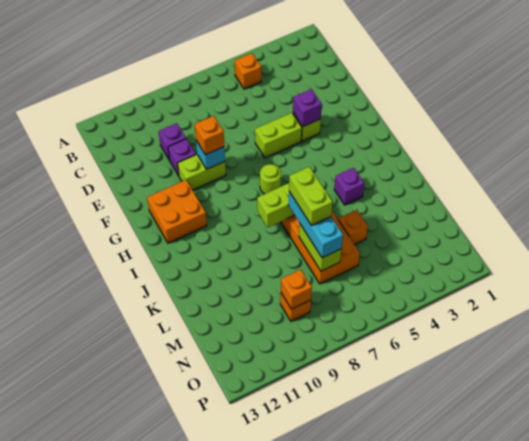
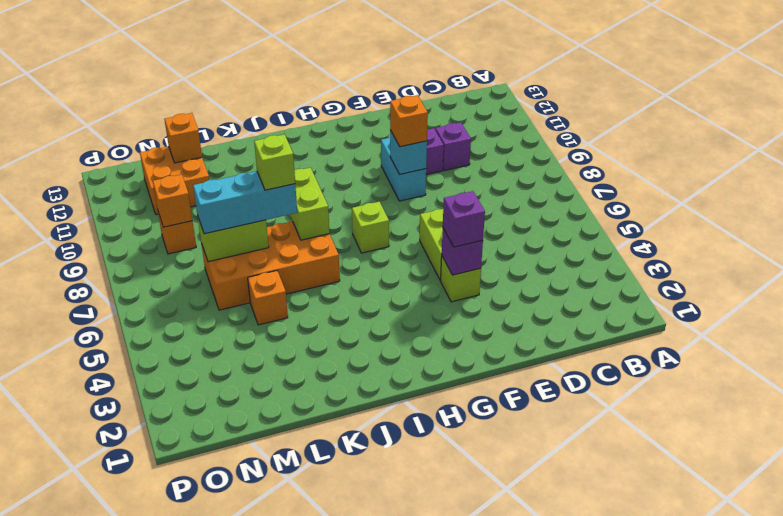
orange 1x1 brick [235,53,261,89] -> orange 1x1 brick moved to [165,113,202,163]
lime 1x2 brick [178,155,226,190] -> cyan 1x2 brick [381,138,426,201]
orange 2x2 brick [147,180,207,243] -> orange 2x2 brick moved to [140,146,209,215]
lime 1x1 round brick [260,164,281,194] -> lime 1x1 brick [352,201,389,253]
purple 1x1 brick [334,168,364,205] -> purple 1x1 brick moved to [443,191,485,247]
lime 1x2 brick [289,167,333,226] -> lime 1x1 brick [254,134,295,190]

